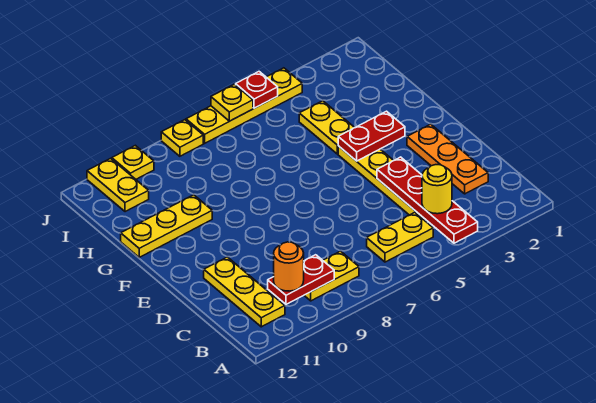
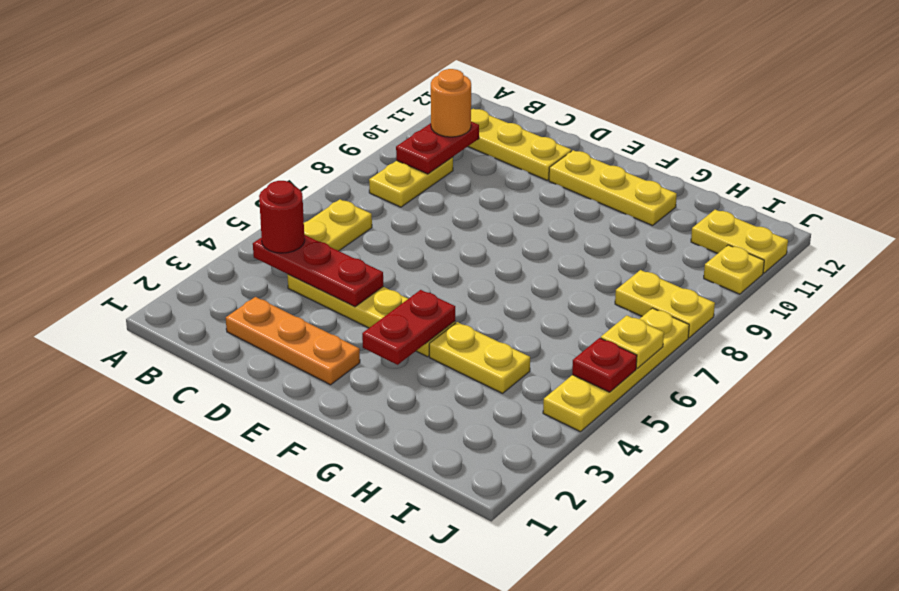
red 1x4 plate [377,157,478,243] -> red 1x3 plate [253,235,383,307]
yellow 1x1 round brick [422,165,452,214] -> red 1x1 round brick [259,181,305,253]
yellow 1x3 plate [121,195,212,257] -> yellow 1x3 plate turned to [549,150,677,226]
yellow 1x1 plate [161,120,203,156] -> yellow 1x2 plate [615,270,715,338]

